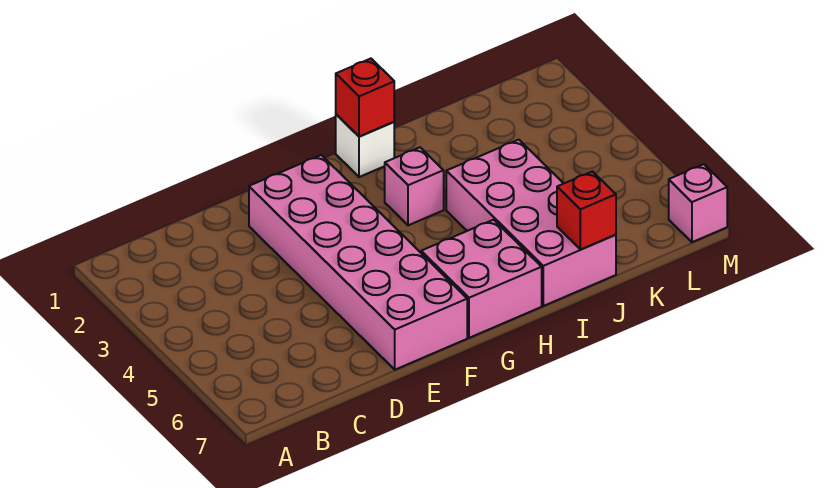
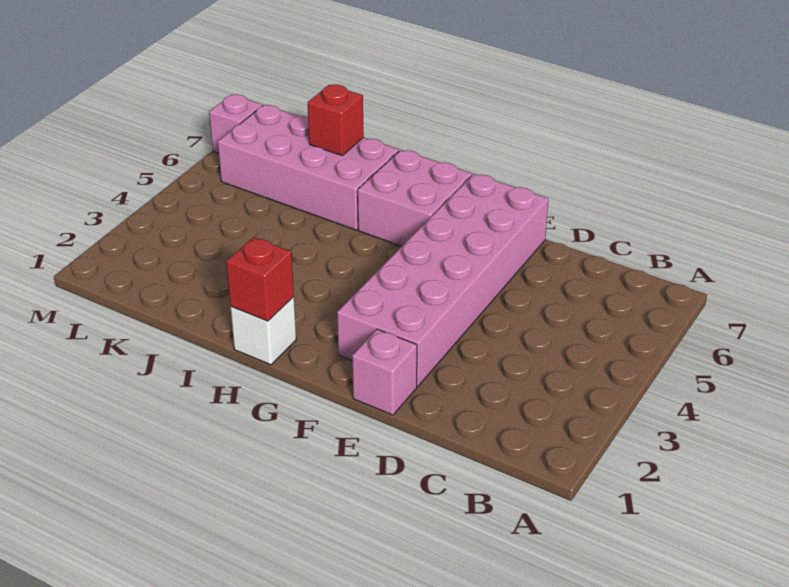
pink 1x1 brick [385,147,444,225] -> pink 1x1 brick moved to [352,329,417,415]
pink 2x4 brick [446,140,616,306] -> pink 2x4 brick turned to [218,105,399,230]

